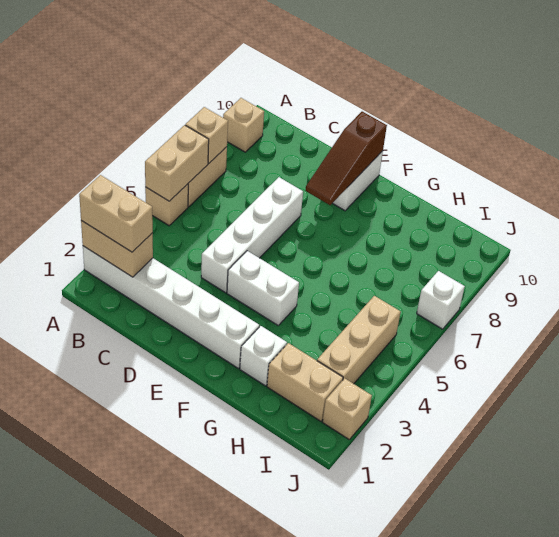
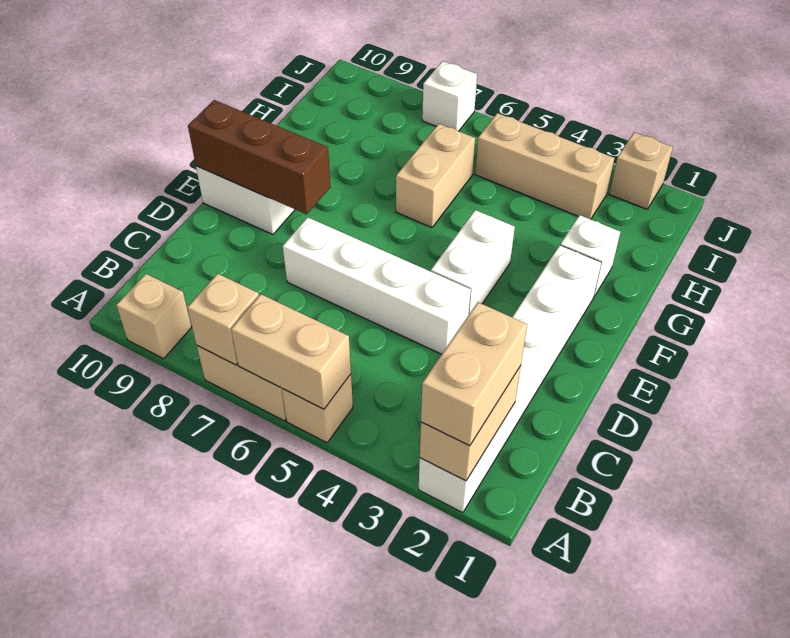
brown 1x3 slope [305,112,387,205] -> brown 1x3 brick [188,100,331,214]
tan 1x2 brick [267,343,343,421] -> tan 1x2 brick moved to [396,124,475,228]

